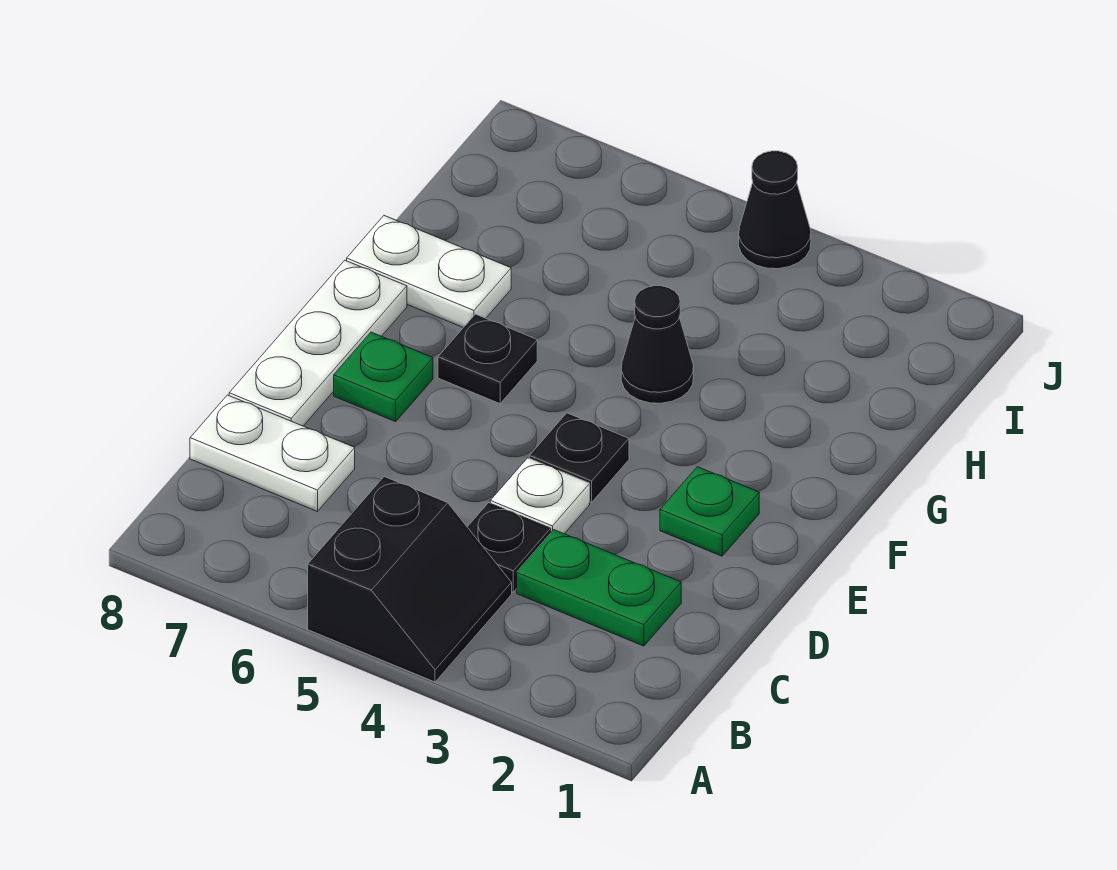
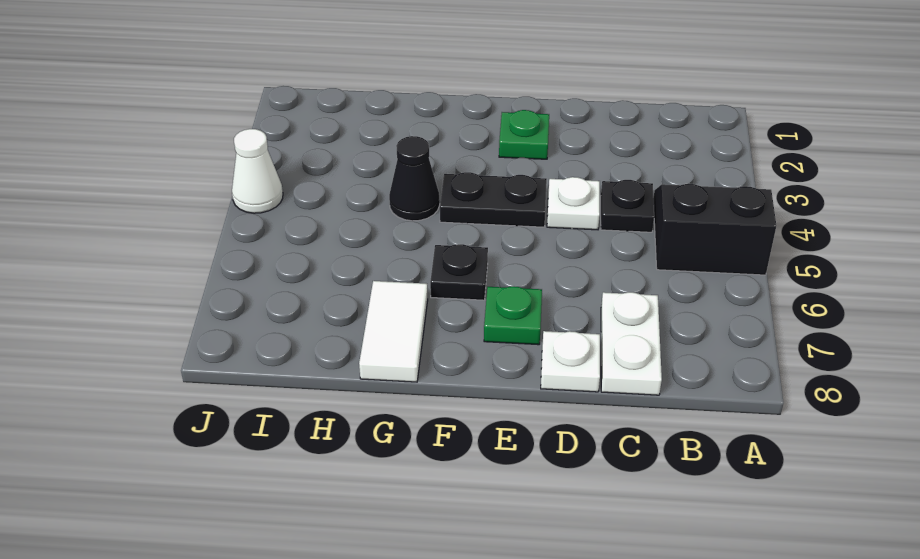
green 1x2 plate [517,530,681,646] -> none
white 1x3 plate [229,261,407,426] -> white 1x1 plate [541,331,600,392]
black 1x1 plate [529,413,629,502] -> black 1x2 plate [440,172,547,227]
white 1x2 plate [347,216,511,328] -> white 1x2 tile [359,281,428,382]
black 1x1 cone [739,151,811,269] -> white 1x1 cone [232,129,283,213]

